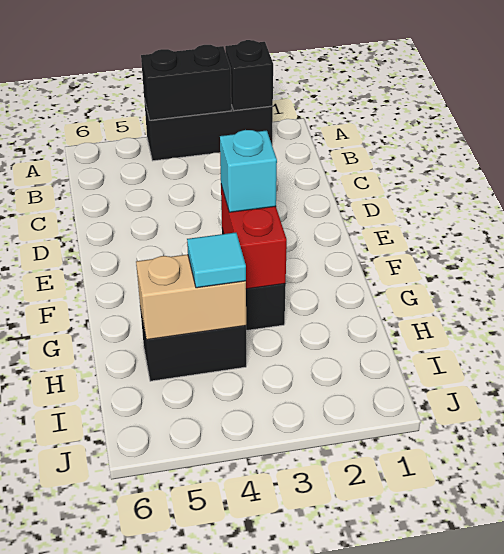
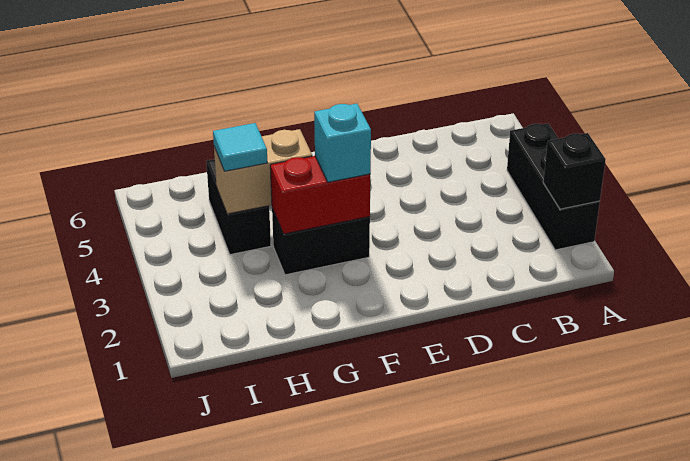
black 1x2 brick [141,45,231,120] -> none
tan 1x2 brick [136,254,246,340] -> tan 1x2 brick turned to [214,129,312,214]

